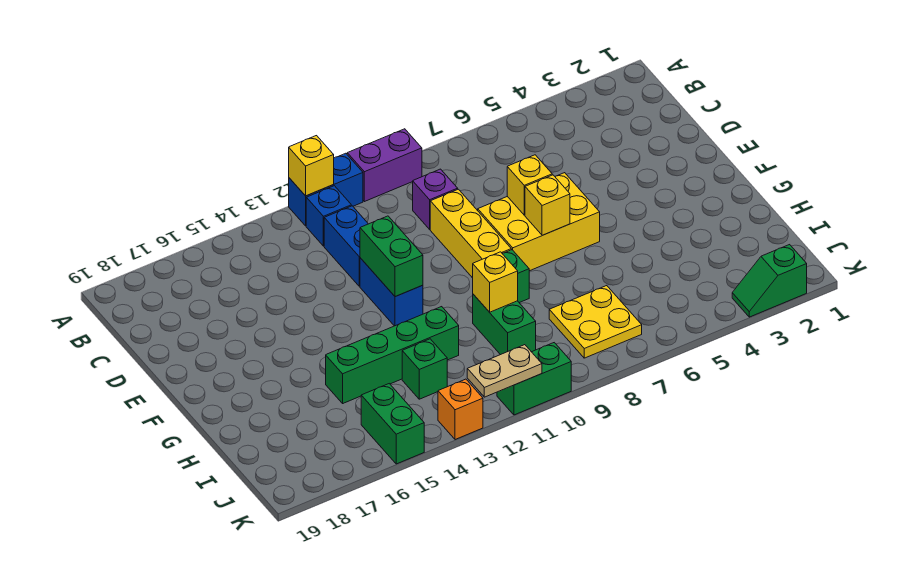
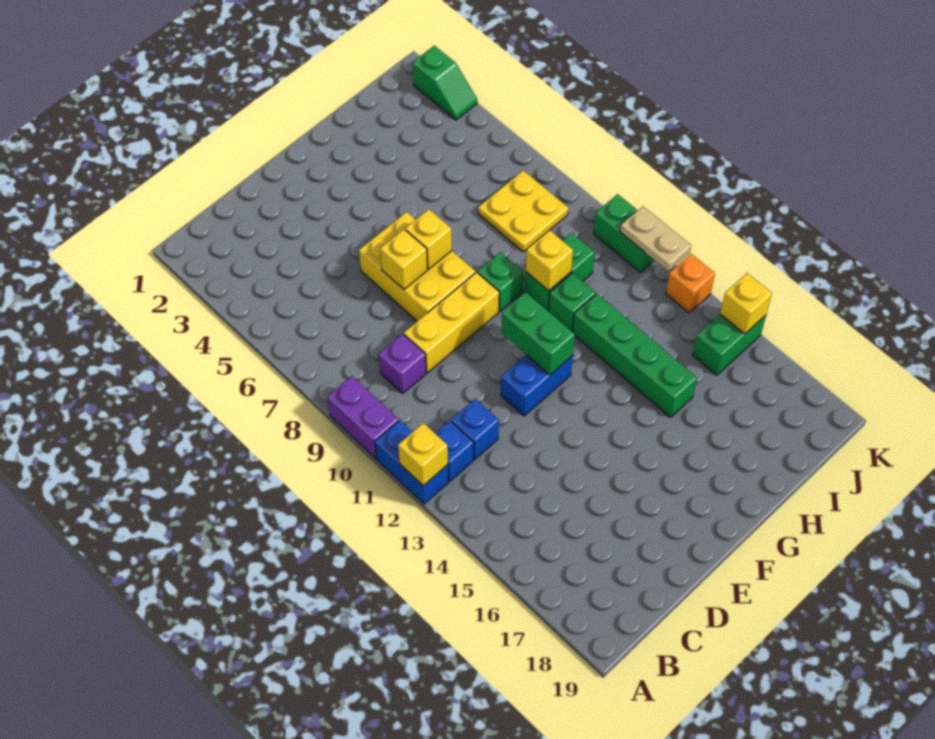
blue 1x2 brick [324,206,368,286] -> blue 1x1 brick [451,399,499,459]
green 1x2 brick [360,216,423,297] -> green 1x2 brick turned to [502,292,575,375]
green 1x1 brick [402,339,447,399] -> green 1x1 brick moved to [549,273,596,332]
none -> yellow 1x1 brick [720,273,772,334]

